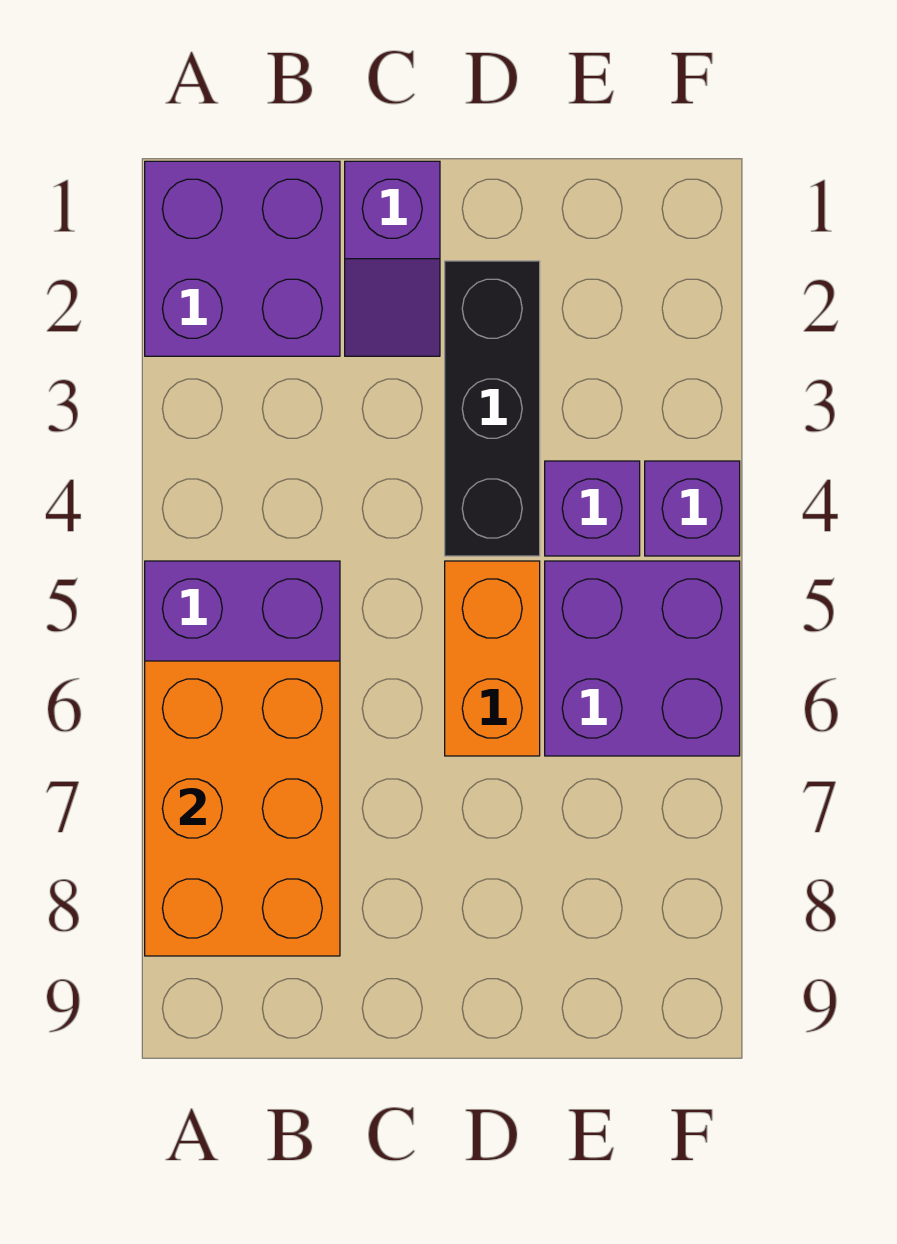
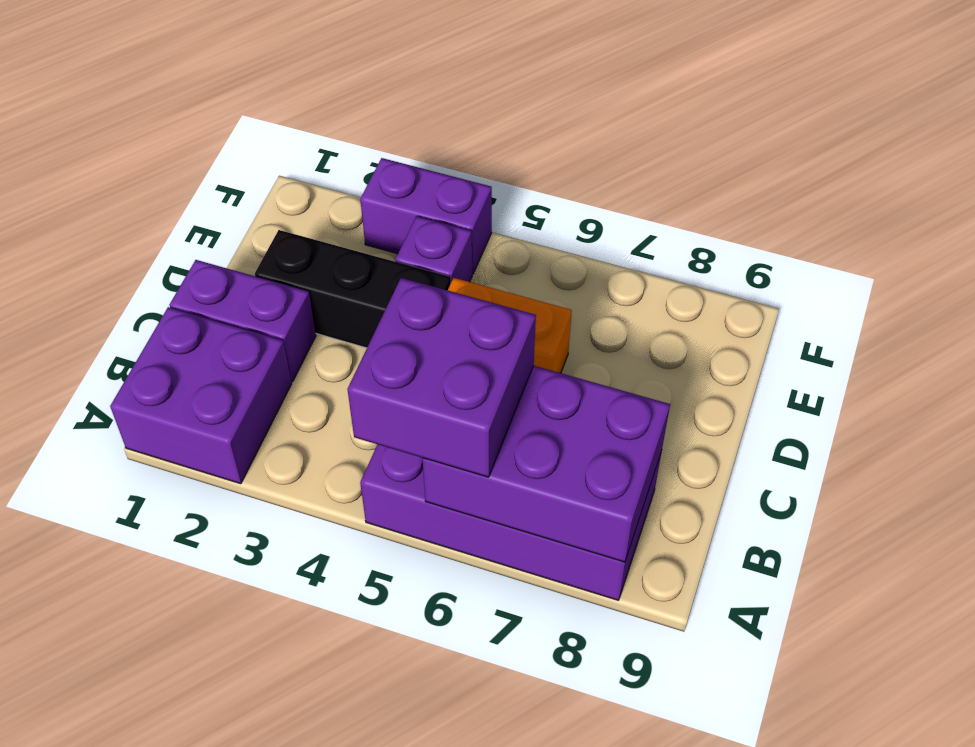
orange 2x3 brick [145,661,340,956] -> purple 2x3 brick [423,366,670,562]
purple 1x2 slope [345,161,440,356] -> purple 1x2 brick [169,260,316,381]
purple 2x2 brick [545,561,740,756] -> purple 2x2 brick moved to [347,278,536,477]
purple 1x1 brick [645,461,740,556] -> purple 1x2 brick [360,158,492,274]

